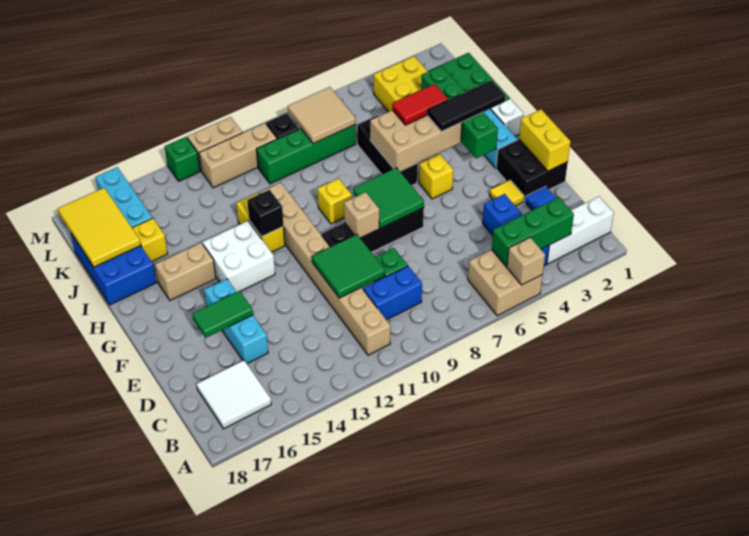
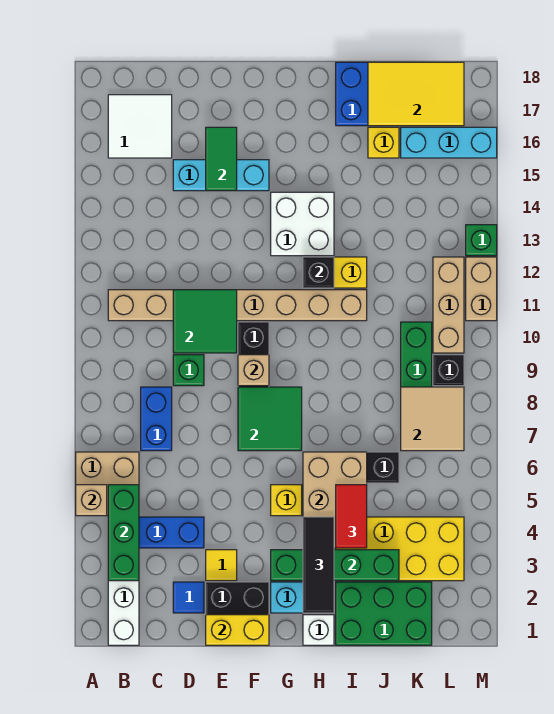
blue 1x2 brick [363,266,422,320] -> blue 1x2 brick moved to [141,387,172,451]
yellow 1x1 brick [318,178,352,224] -> none
tan 1x2 brick [155,243,216,300] -> none

